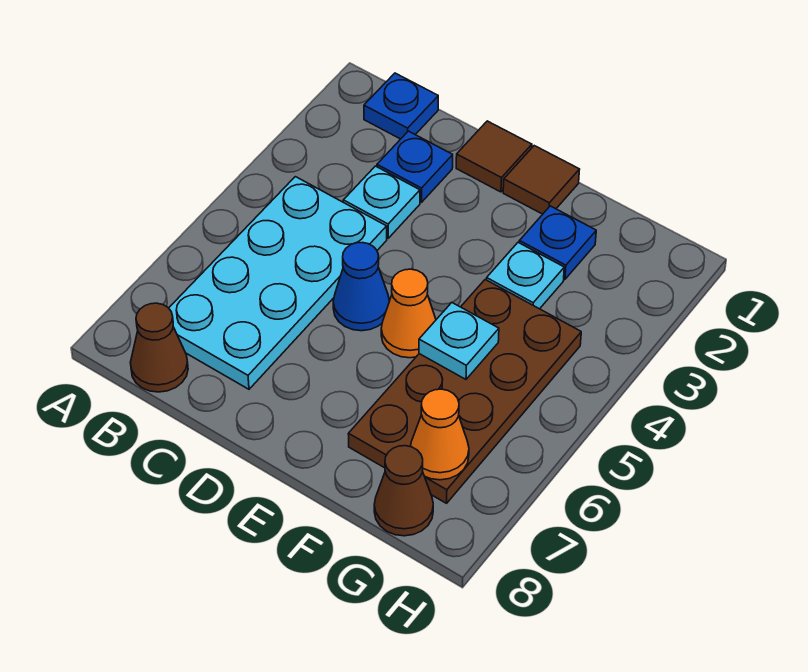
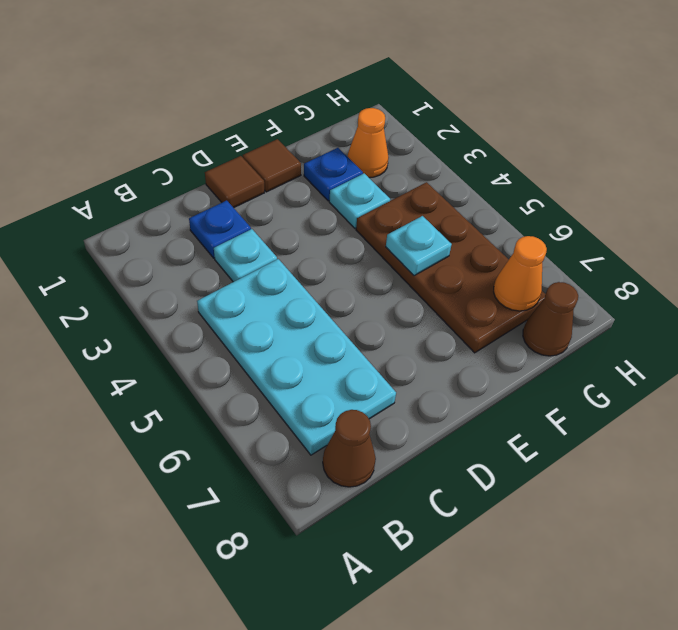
blue 1x1 plate [364,73,438,139] -> none
blue 1x1 cone [333,243,389,331] -> none
orange 1x1 cone [381,269,436,358] -> orange 1x1 cone moved to [348,108,389,178]

